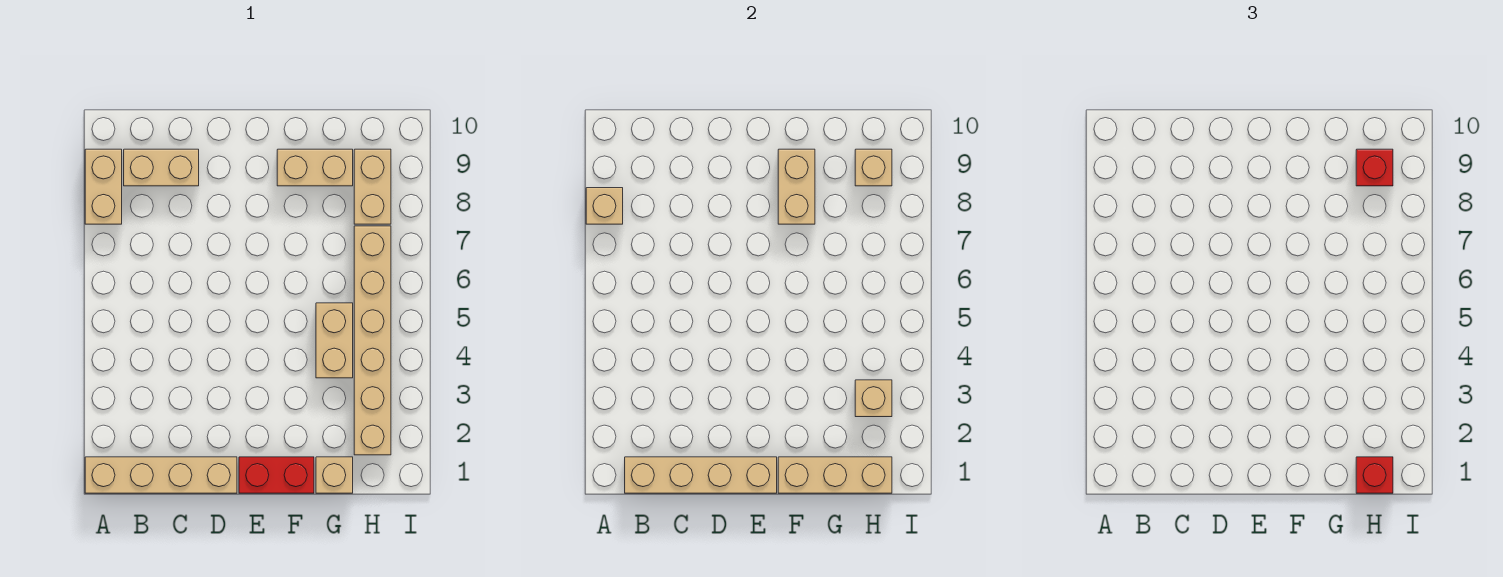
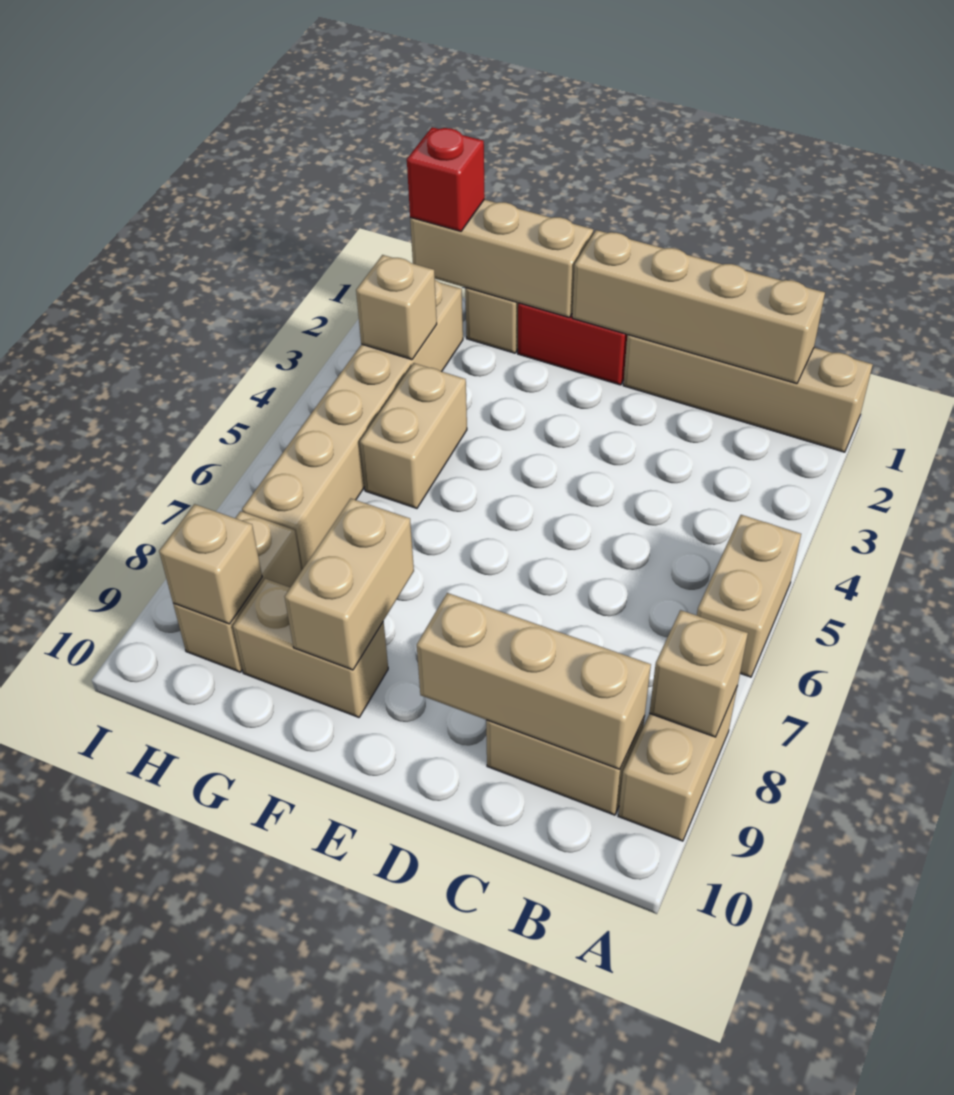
none -> tan 1x2 brick [697,515,801,677]
none -> tan 1x3 brick [417,593,651,769]
red 1x1 brick [1356,149,1393,186] -> none

